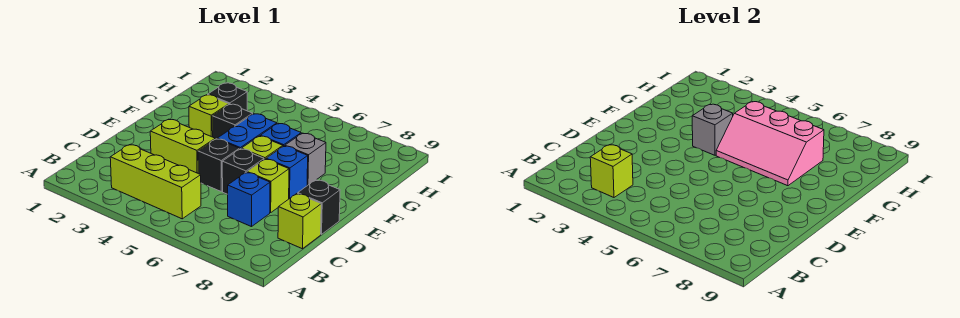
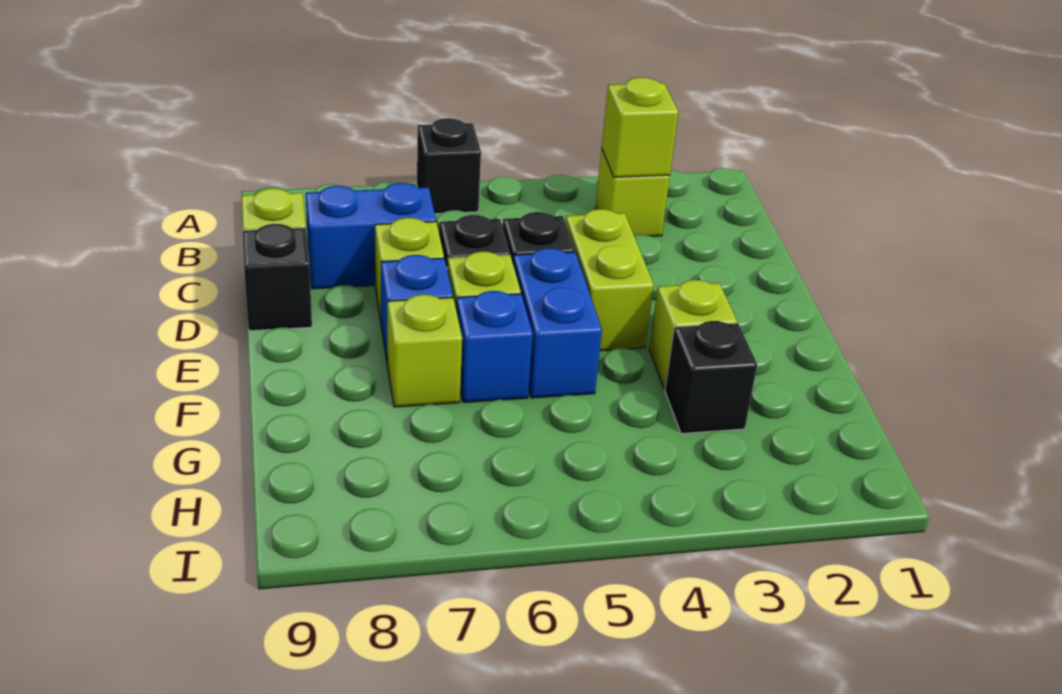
lime 1x3 brick [110,145,201,219] -> lime 1x1 brick [596,149,670,236]
blue 1x1 brick [227,172,270,227] -> blue 1x2 brick [306,183,436,289]
lime 1x2 brick [150,119,215,173] -> lime 1x2 brick turned to [565,209,654,351]
black 1x1 brick [212,104,253,139] -> black 1x1 brick moved to [417,118,481,214]
grey 1x1 brick [692,104,733,155] -> none
pink 2x3 slope [716,102,824,186] -> none
grey 1x1 brick [285,133,326,186] -> lime 1x1 brick [387,295,462,407]

